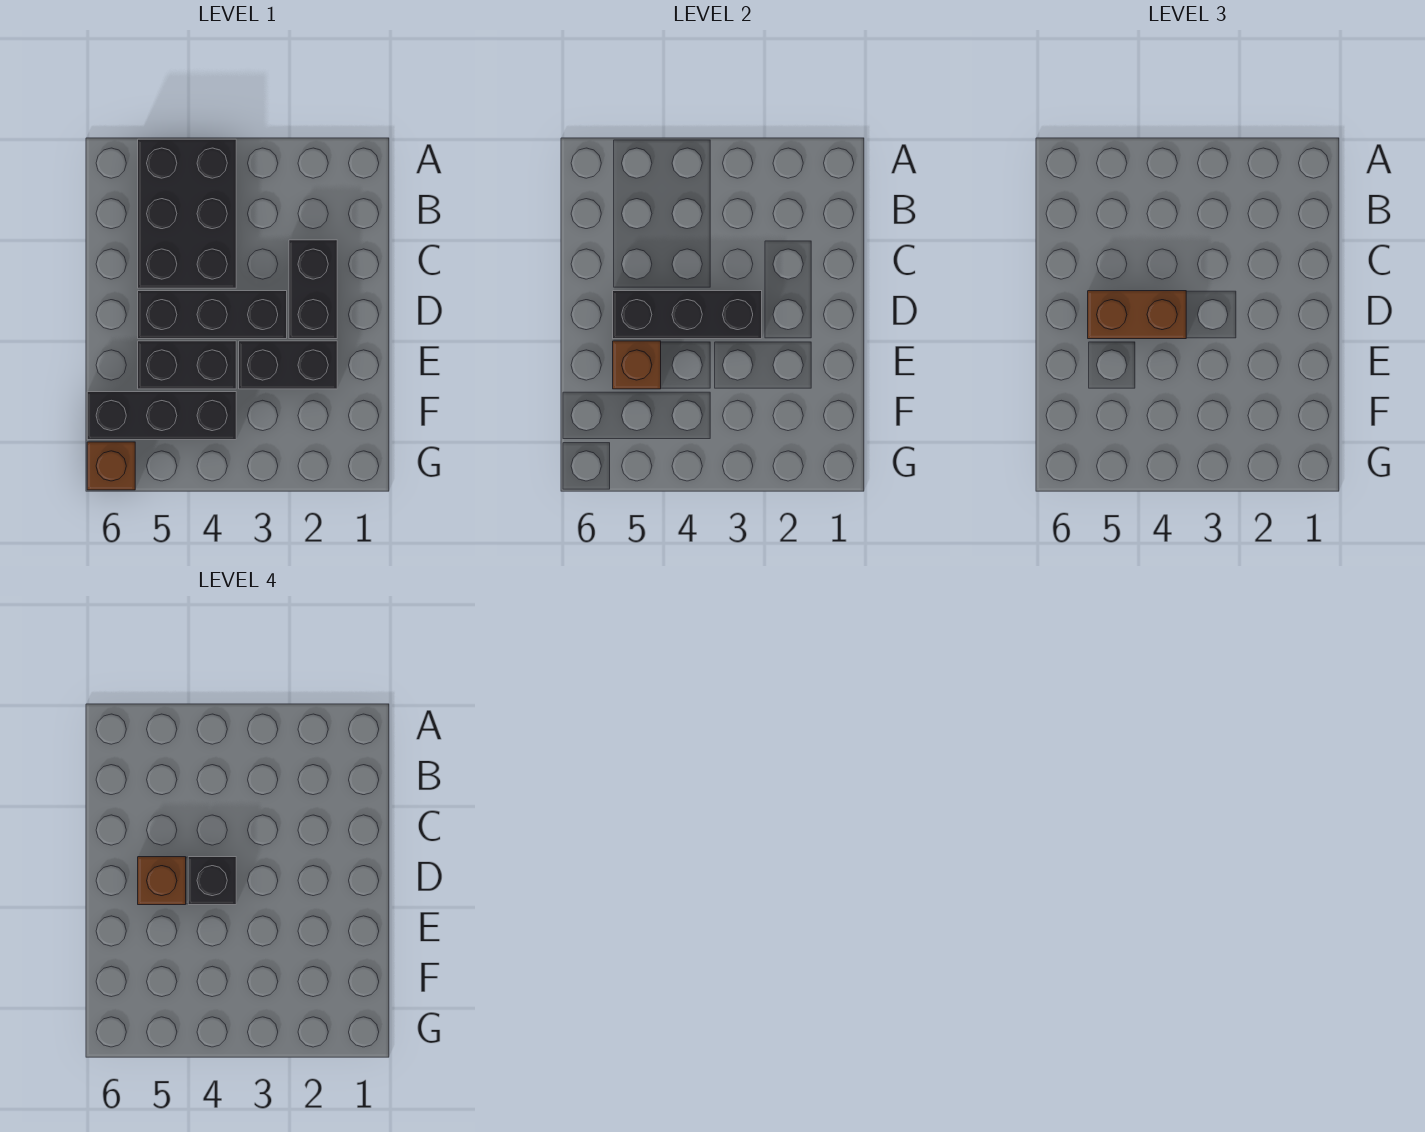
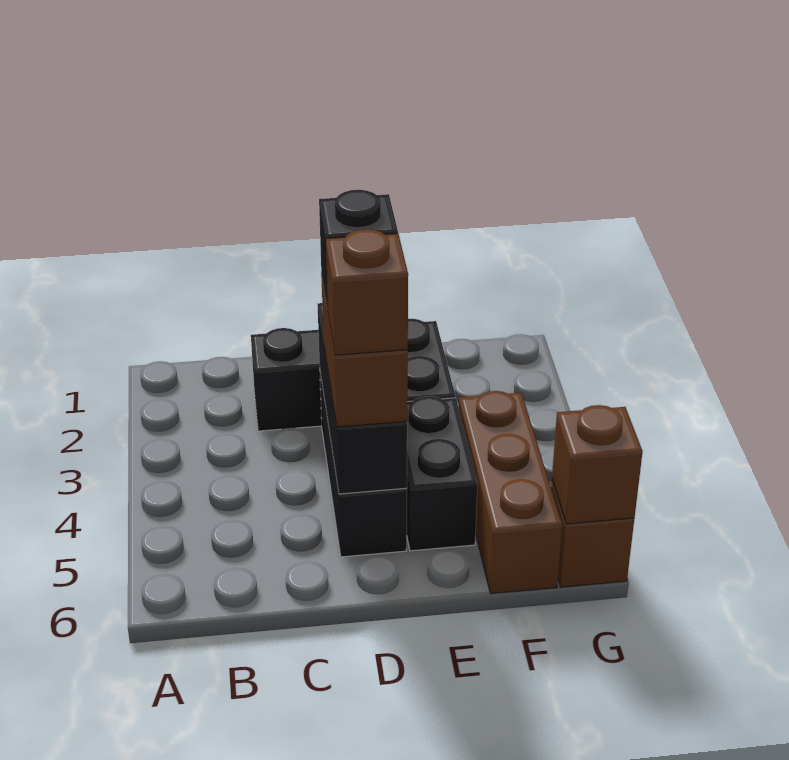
black 2x3 brick [138,139,236,288] -> none
brown 1x1 brick [613,341,661,389] -> brown 1x1 brick moved to [552,405,643,524]
black 1x3 brick [87,392,236,440] -> brown 1x3 brick [459,391,562,594]

